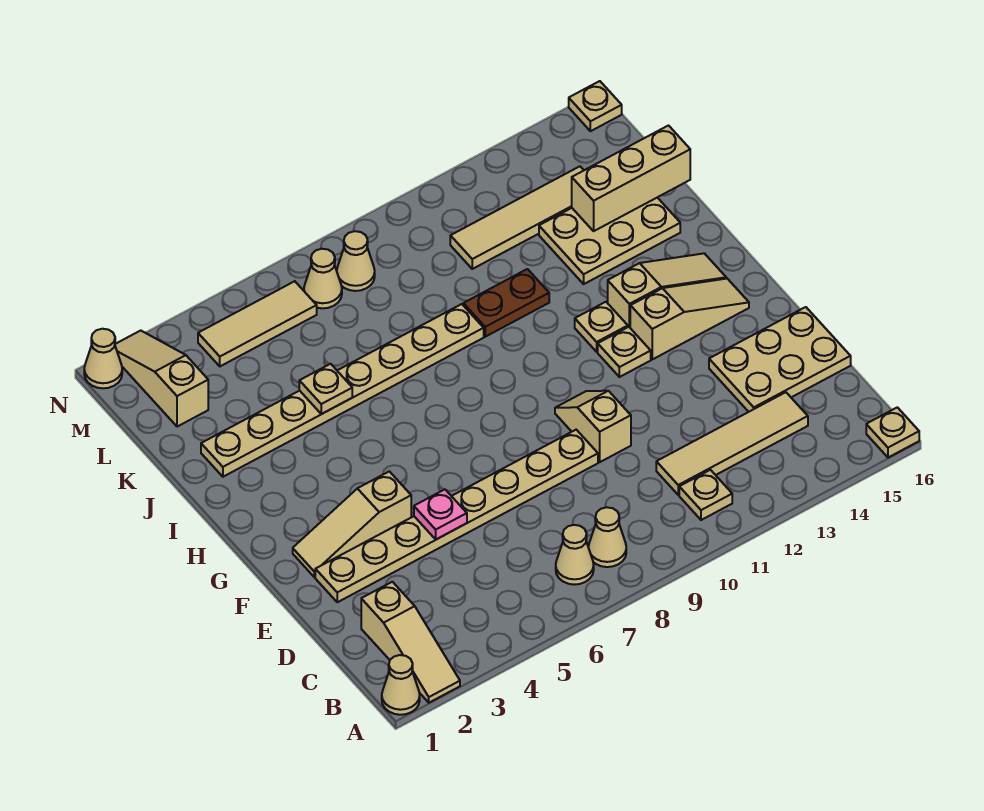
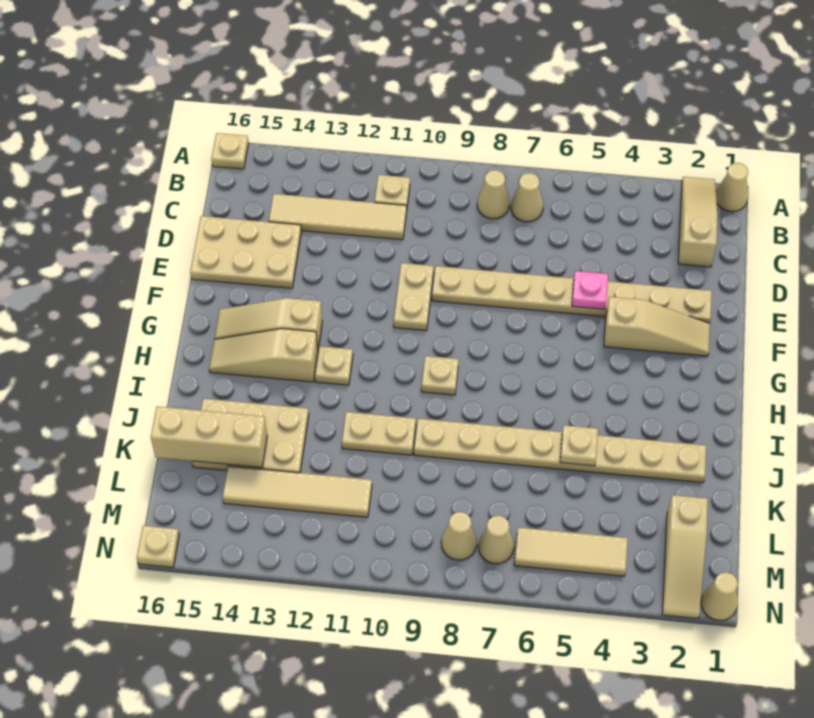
tan 1x2 slope [555,391,631,462] -> tan 1x2 plate [394,263,434,331]
tan 1x1 plate [598,327,651,377] -> tan 1x1 plate moved to [421,356,459,395]
brown 1x2 plate [463,269,549,337] -> tan 1x2 plate [342,412,416,455]

